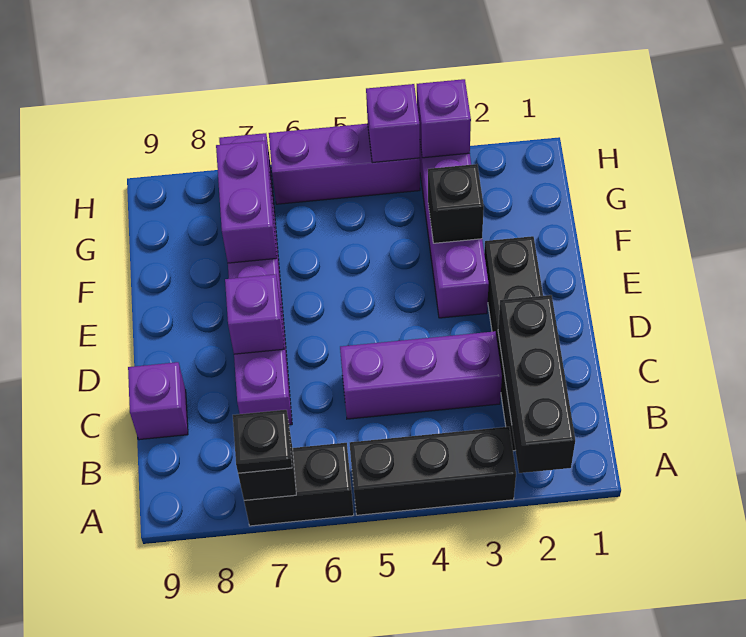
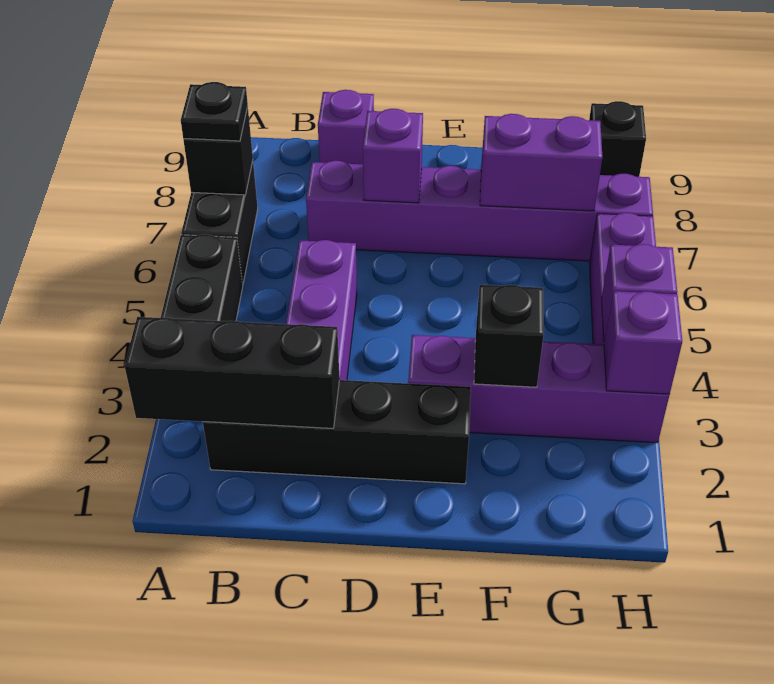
none -> black 1x1 brick [589,101,646,177]

